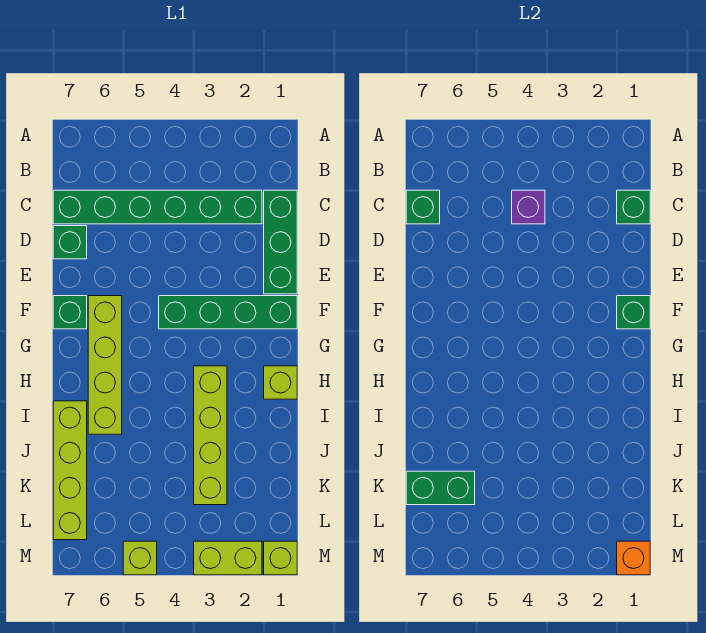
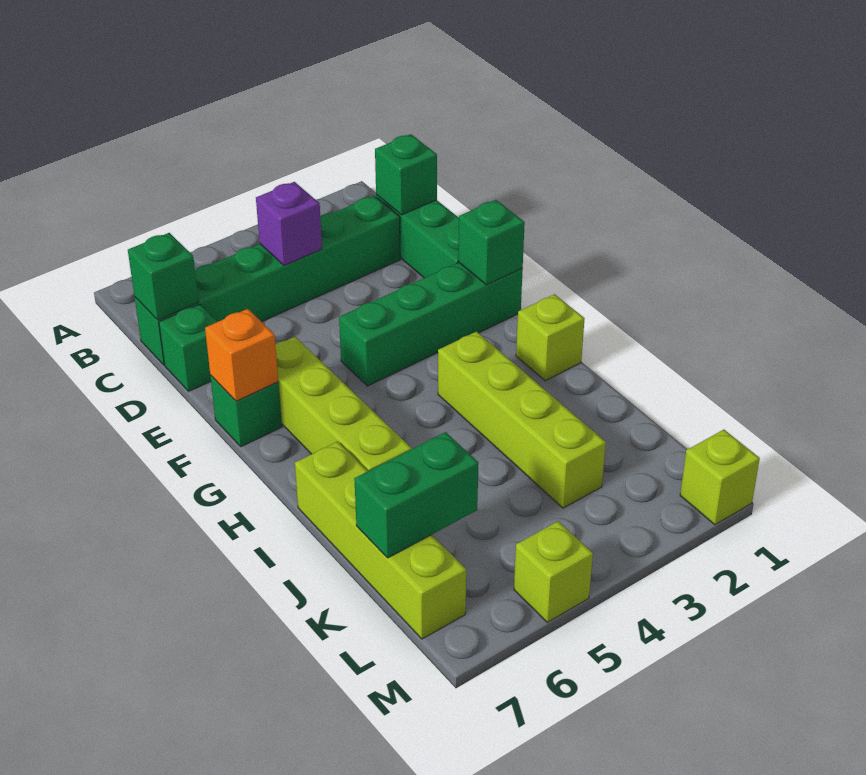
orange 1x1 brick [617,541,650,575] -> orange 1x1 brick moved to [205,309,278,401]
lime 1x2 brick [194,541,262,575] -> none

